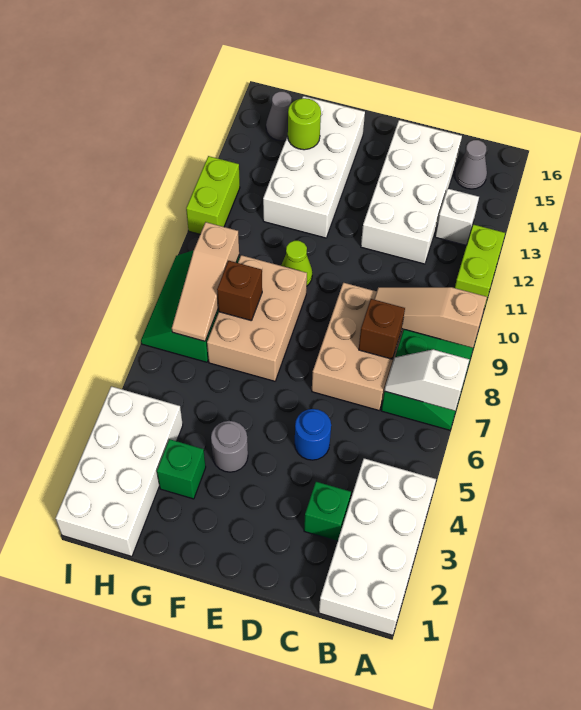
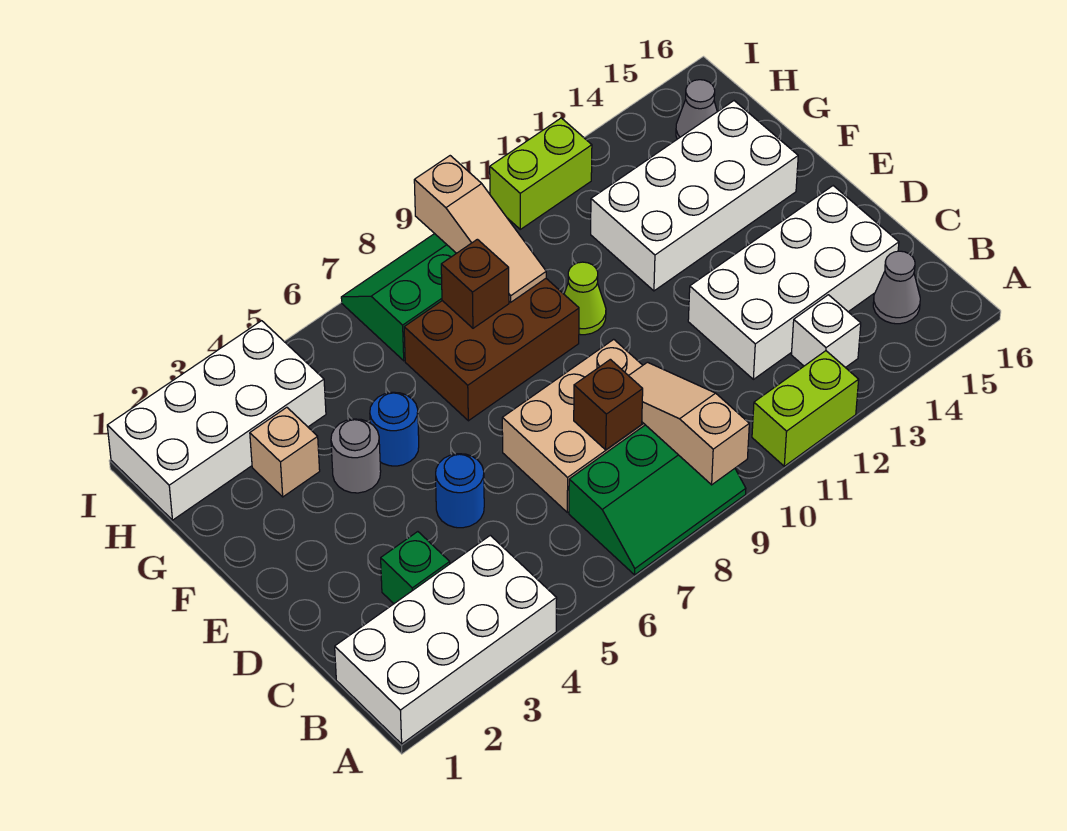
white 1x2 slope [384,350,469,411] -> none
none -> blue 1x1 round brick [370,392,419,466]
tan 2x3 brick [207,255,307,381] -> brown 2x3 brick [404,279,579,421]
green 1x1 brick [157,439,206,499] -> tan 1x1 brick [250,407,320,497]
lime 1x1 round brick [288,98,321,150] -> none
tan 1x3 slope [172,222,239,341] -> tan 1x3 slope turned to [414,156,546,302]

